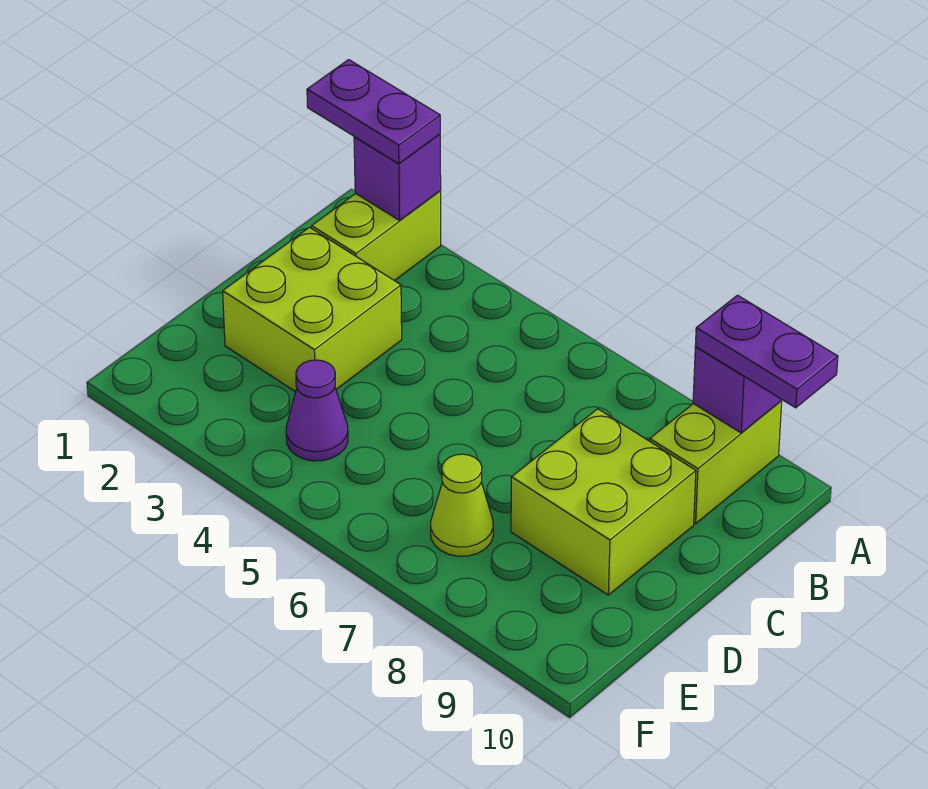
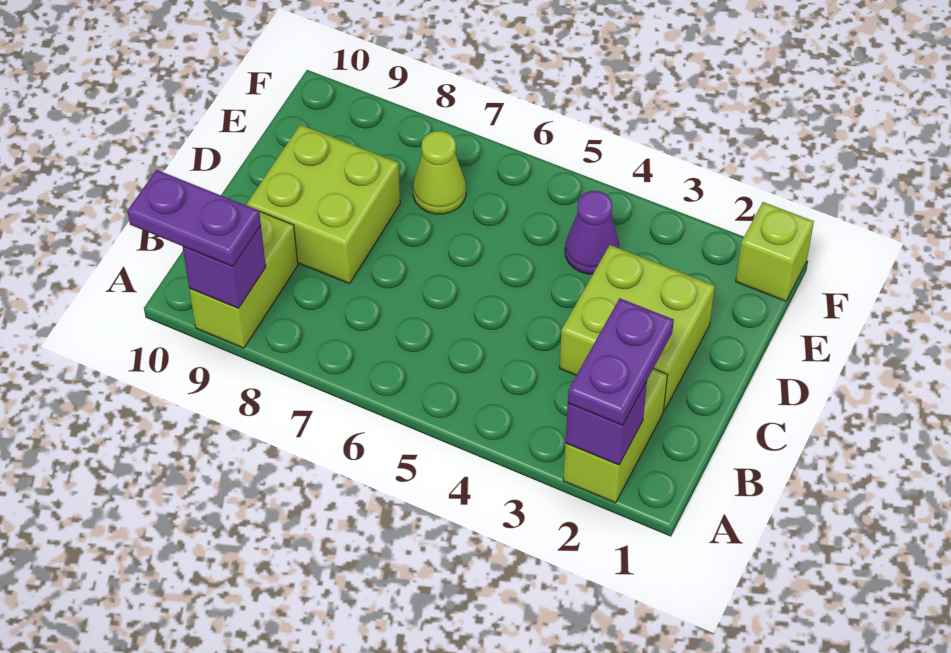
purple 1x2 plate [307,60,440,164] -> purple 1x2 plate turned to [568,298,674,425]
none -> lime 1x1 brick [736,202,814,301]

